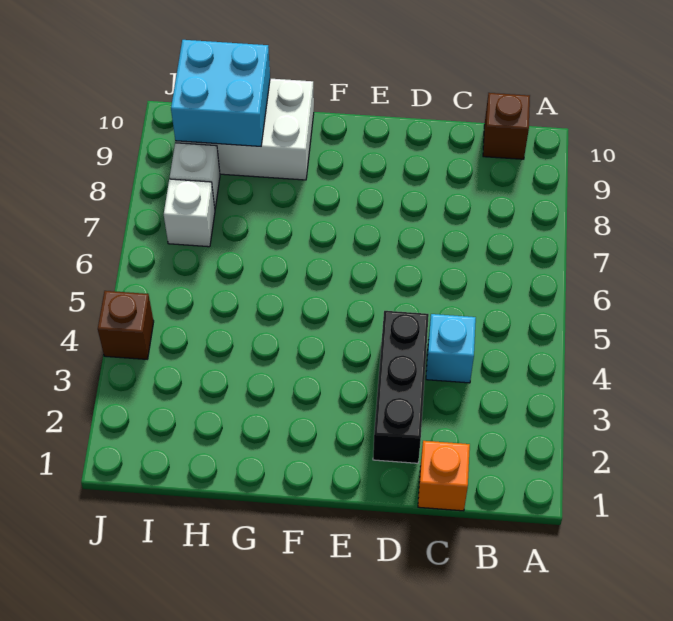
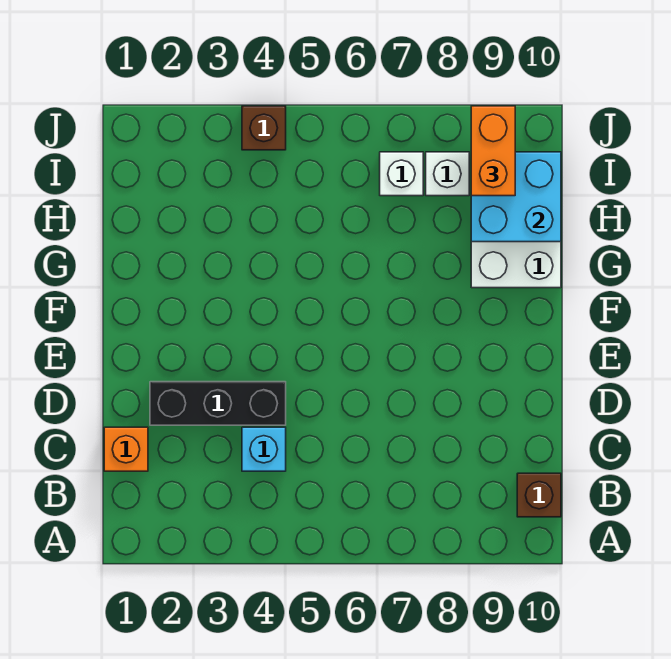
none -> orange 1x2 brick [471,106,515,196]

